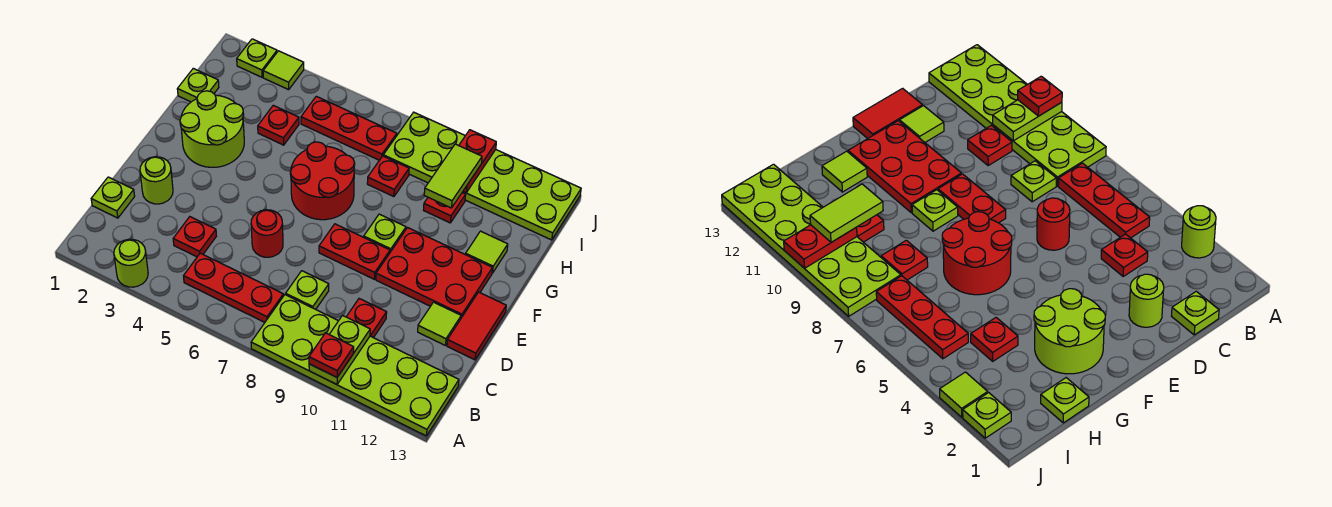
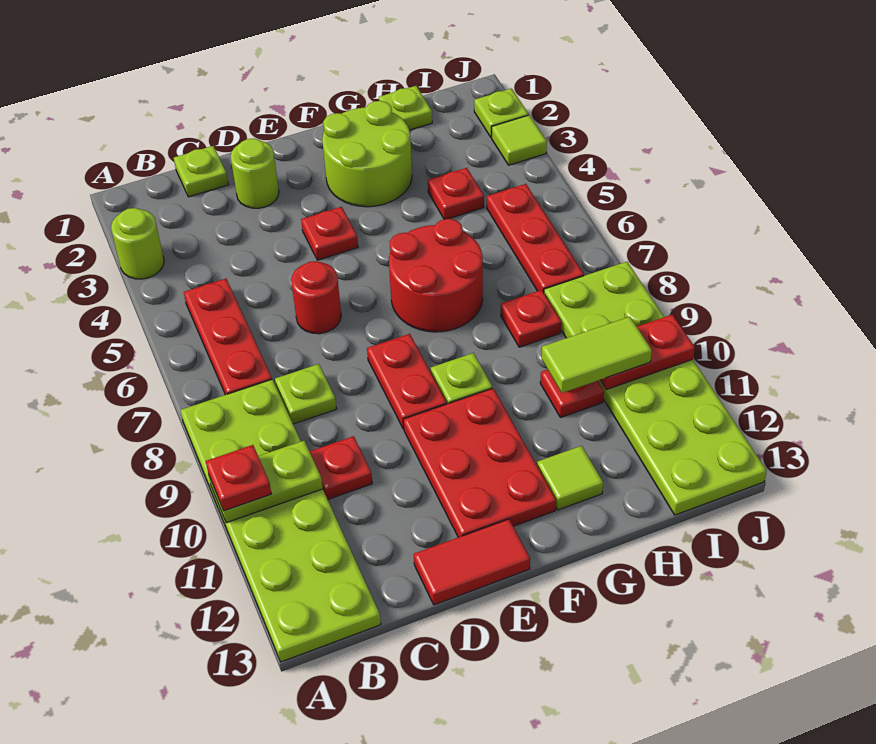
red 1x1 plate [173,217,216,257] -> red 1x1 plate moved to [301,207,358,260]
lime 1x1 tile [418,302,461,346] -> none

